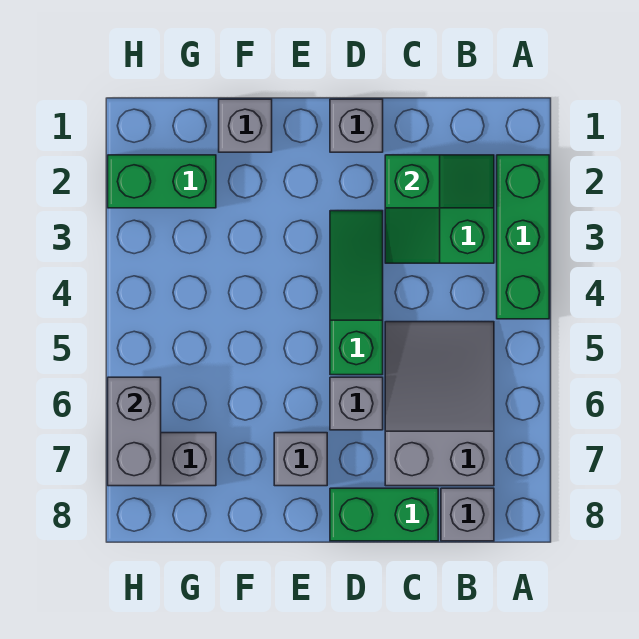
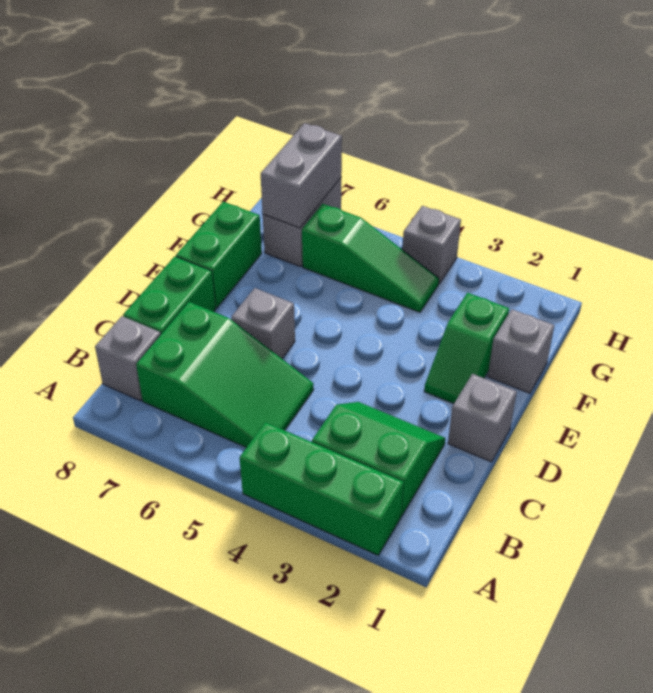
green 1x2 slope [385,155,494,208] -> green 1x2 slope moved to [424,293,509,404]
grey 2x3 slope [385,322,494,486] -> green 2x3 slope [136,302,314,447]
green 1x3 slope [330,211,383,375] -> green 1x3 slope moved to [302,204,439,312]
grey 1x1 brick [274,433,327,486] -> grey 1x1 brick moved to [402,206,461,284]
green 1x2 brick [108,155,216,208] -> green 1x2 brick moved to [176,202,262,308]
grey 1x2 brick [108,377,161,486] -> grey 1x2 brick turned to [261,123,342,228]

